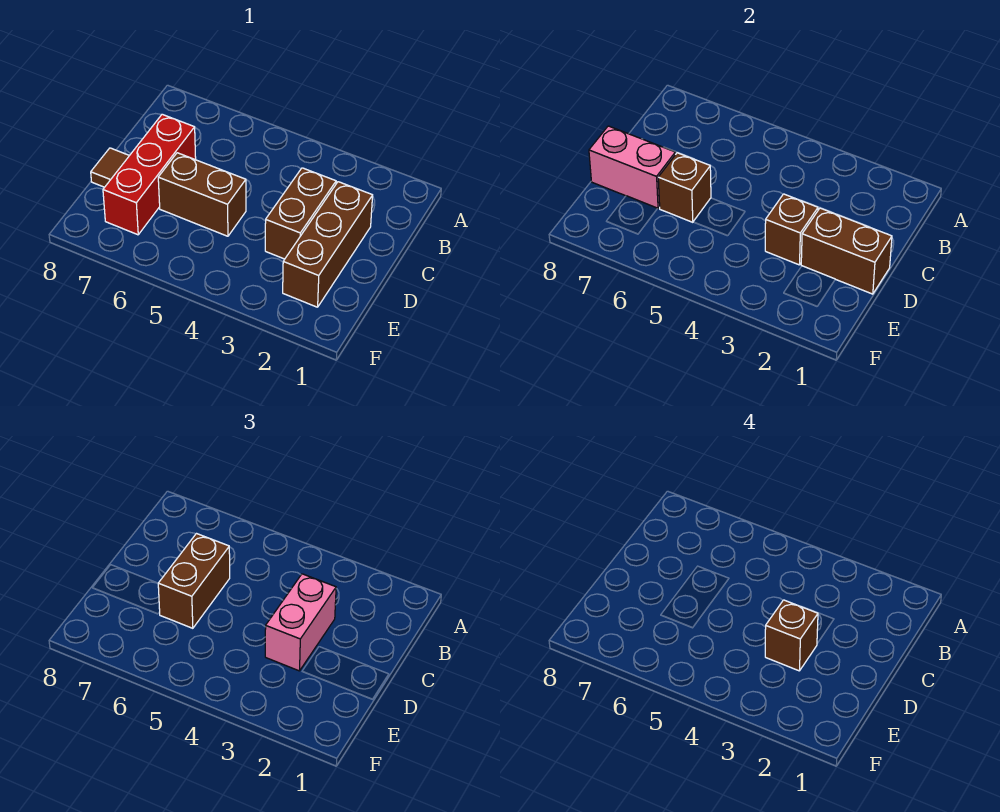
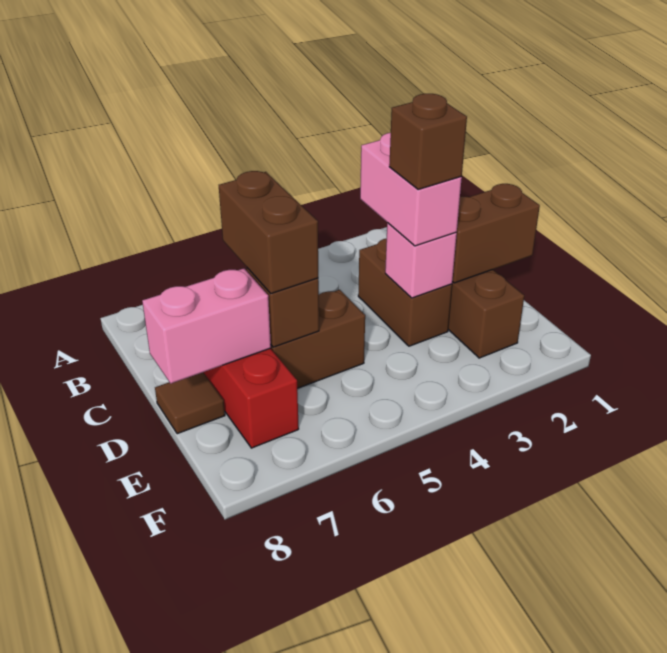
brown 1x1 brick [765,194,818,265] -> pink 1x1 brick [385,223,457,298]

